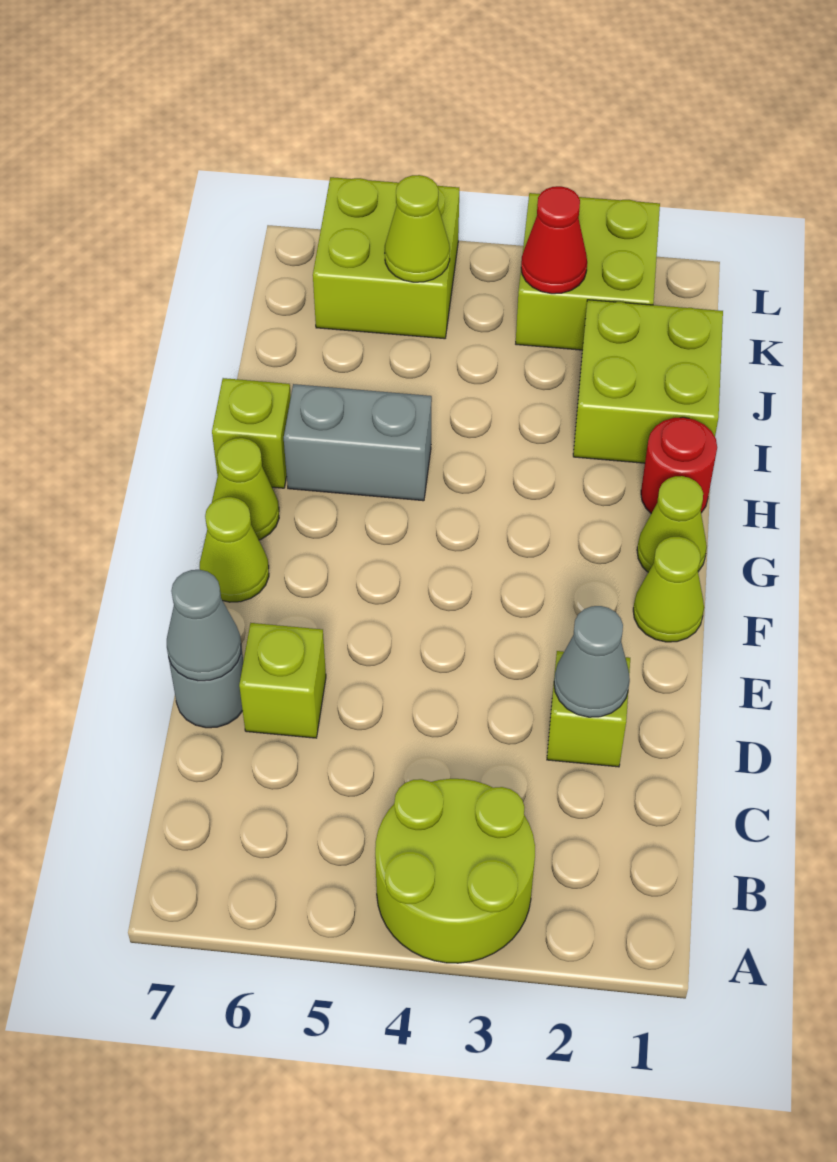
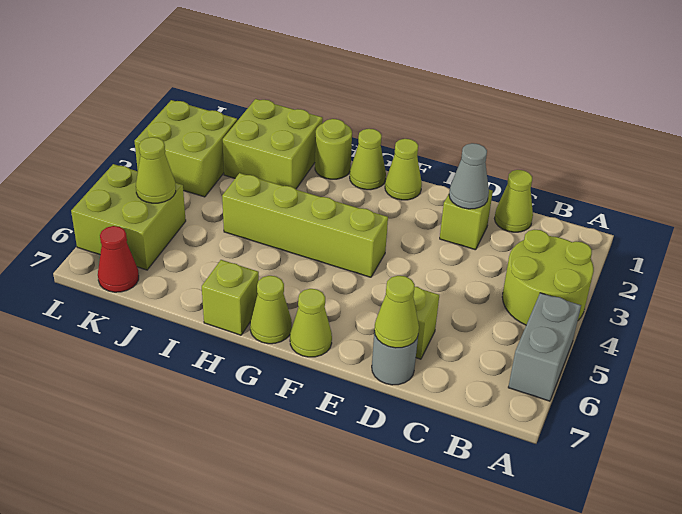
none -> lime 1x1 cone [495,170,533,232]
grey 1x1 cone [167,569,241,681] -> lime 1x1 cone [374,276,419,348]
none -> lime 1x4 brick [222,173,388,277]
red 1x1 round brick [641,417,717,513] -> lime 1x1 round brick [315,119,352,179]
grey 1x2 brick [284,384,432,501] -> grey 1x2 brick moved to [508,293,581,401]
red 1x1 cone [521,186,587,294] -> red 1x1 cone moved to [98,226,139,292]

